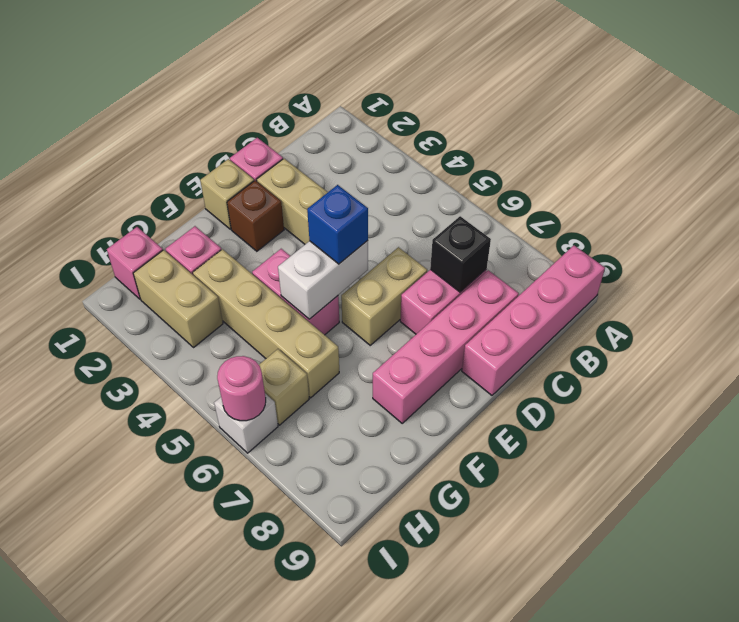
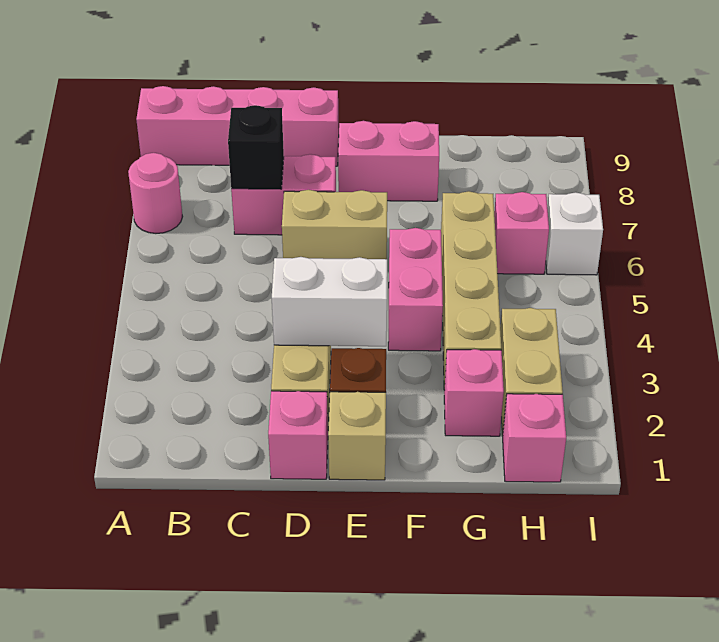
pink 1x4 brick [373,270,519,423] -> pink 1x2 brick [338,121,439,201]
white 1x2 brick [278,241,368,319] -> white 1x2 brick moved to [272,257,387,346]
blue 1x1 brick [307,185,368,264] -> none
tan 1x1 brick [259,349,309,425] -> pink 1x1 brick [494,192,549,274]
pink 1x1 round brick [217,356,266,421] -> pink 1x1 round brick moved to [128,153,183,233]

